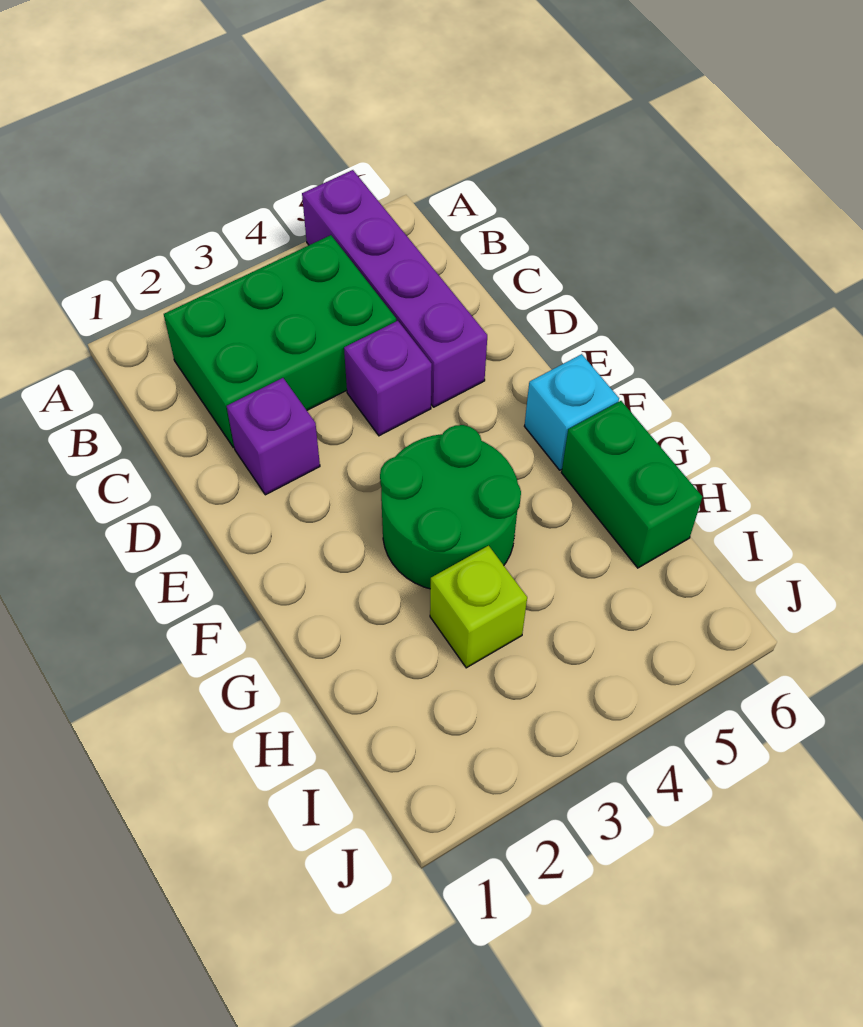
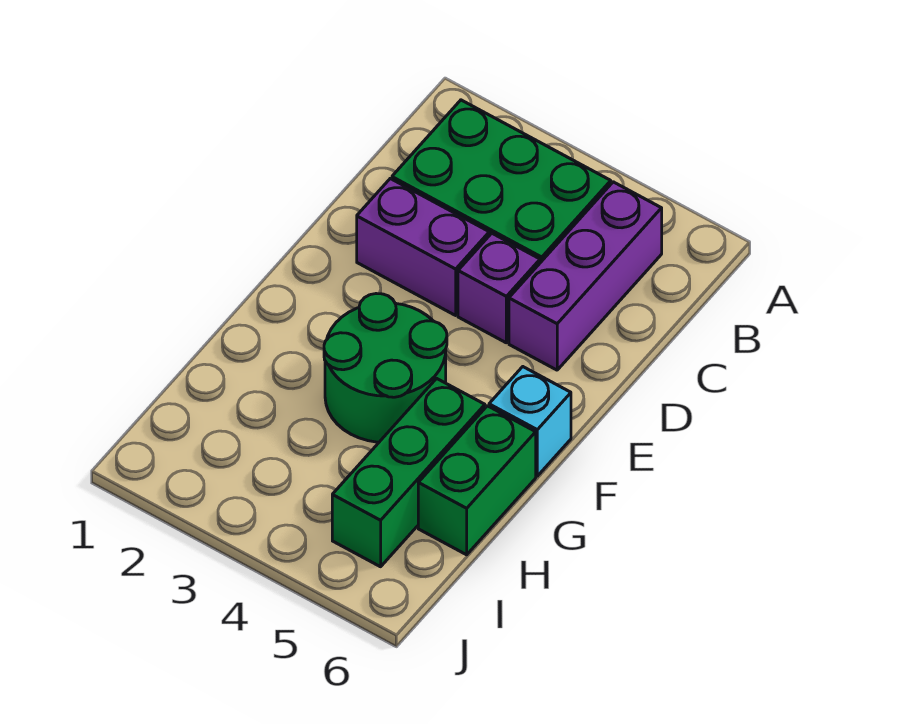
purple 1x4 brick [302,170,487,407] -> purple 1x3 brick [509,182,662,370]
purple 1x1 brick [227,378,320,495] -> purple 1x2 brick [357,179,489,315]
none -> green 1x3 brick [332,378,485,567]
lime 1x1 brick [430,546,527,668] -> none

